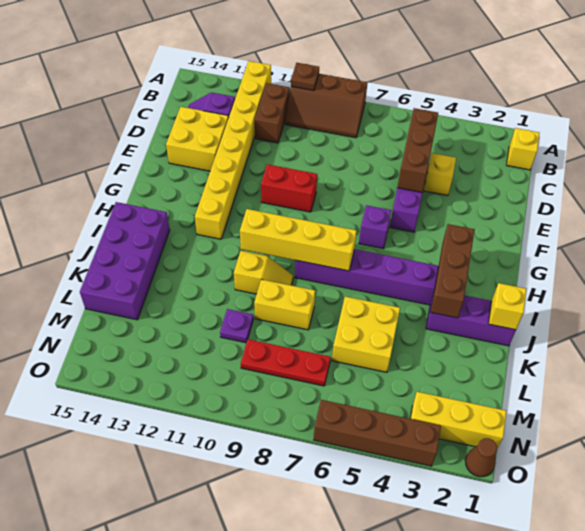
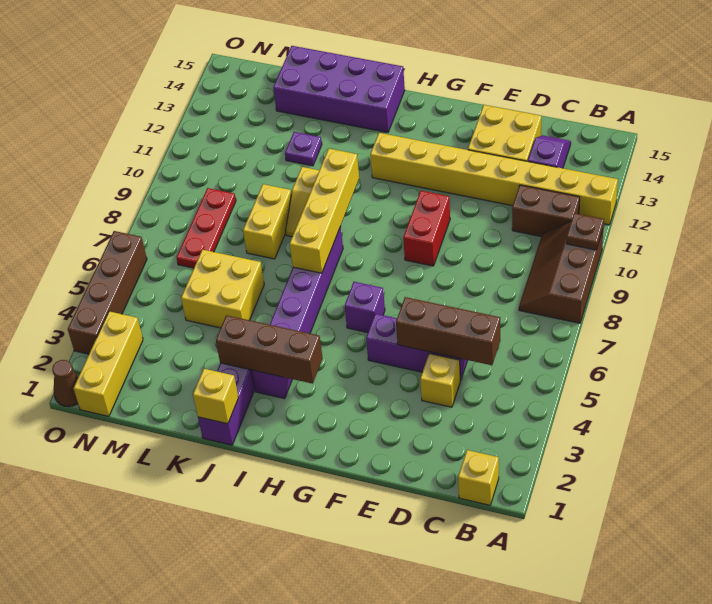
purple 1x1 plate [220,309,253,343] -> purple 1x1 plate moved to [285,132,322,166]

